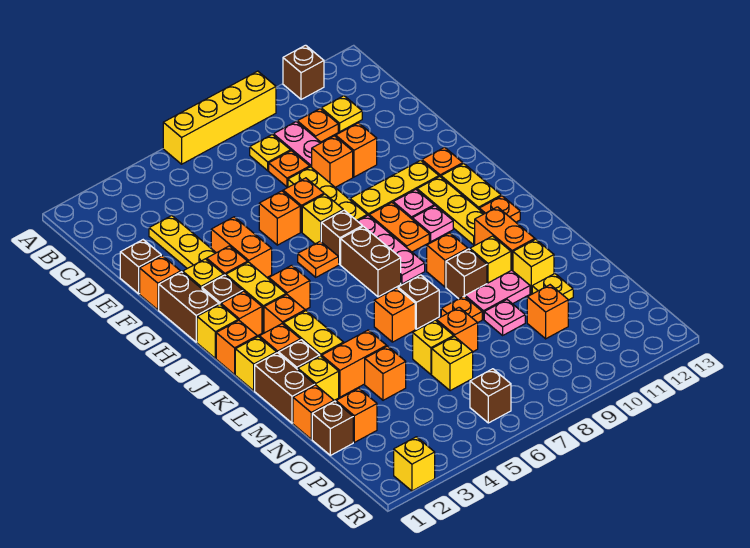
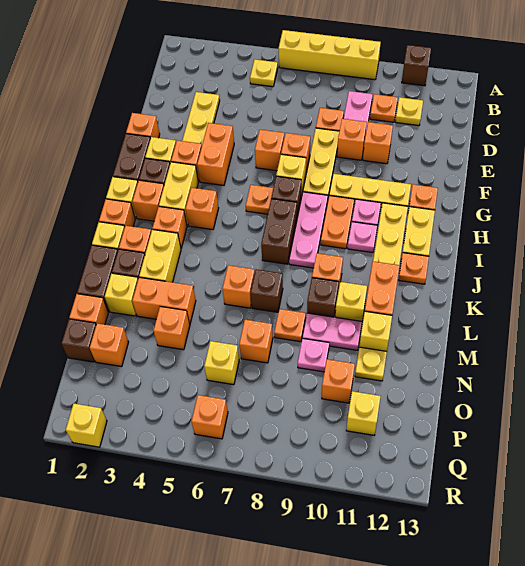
yellow 1x1 plate [250,135,291,171] -> yellow 1x1 plate moved to [250,59,278,87]
brown 1x1 brick [120,240,161,294] -> none
yellow 1x1 brick [413,320,454,374] -> yellow 1x1 brick moved to [346,391,381,435]
brown 1x1 brick [470,369,511,423] -> orange 1x1 brick [191,395,228,439]

